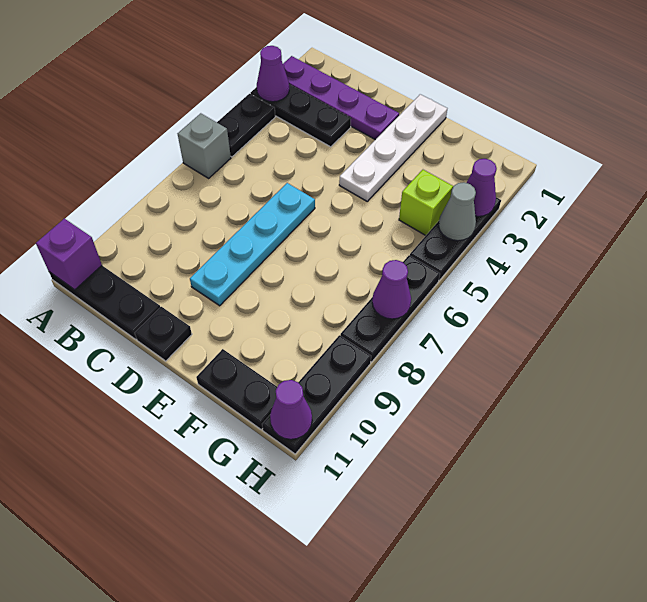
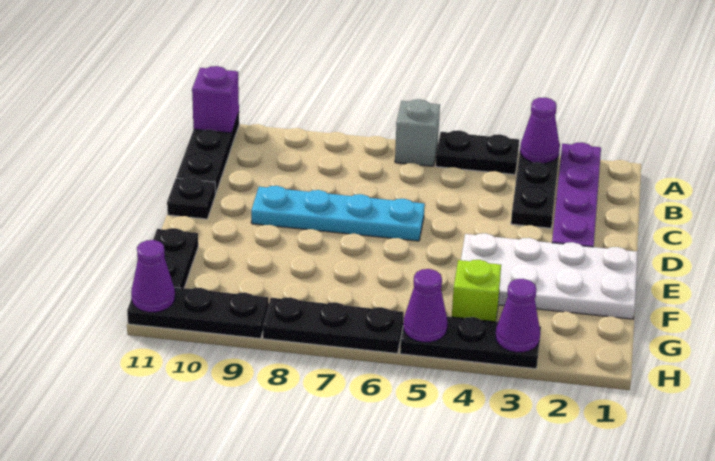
white 1x4 plate [339,94,447,201] -> white 2x4 plate [461,233,638,319]
grey 1x1 cone [439,182,476,241] -> none
purple 1x1 cone [372,260,411,319] -> purple 1x1 cone moved to [403,269,448,342]

